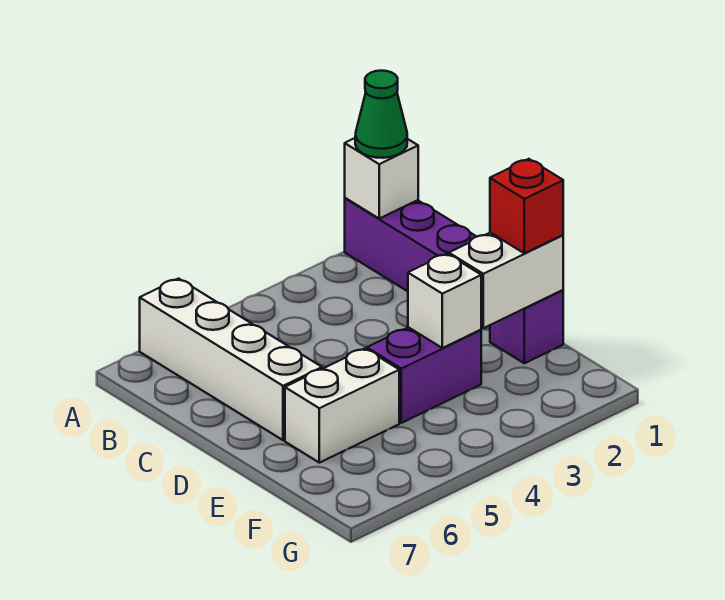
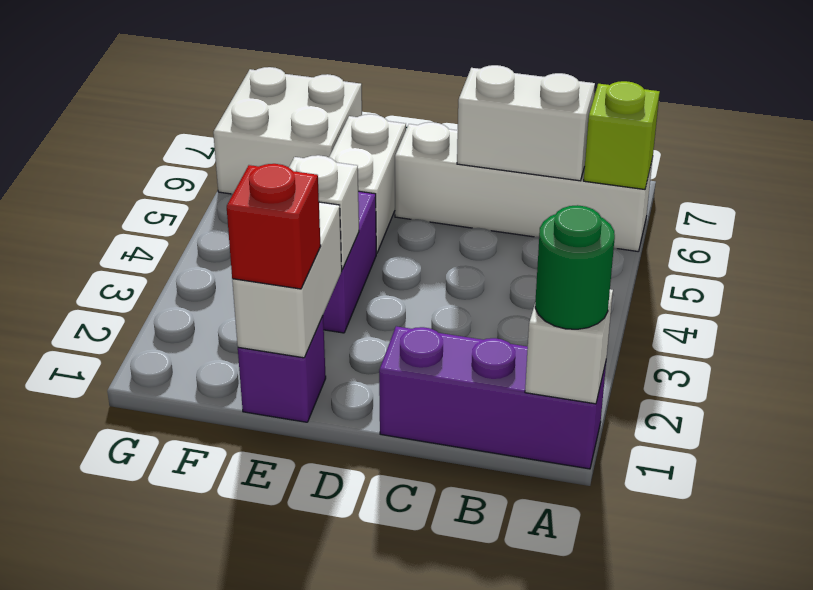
green 1x1 cone [355,71,407,158] -> green 1x1 round brick [535,205,615,329]
none -> lime 1x1 brick [584,81,660,189]
none -> white 1x2 brick [457,65,595,181]
none -> white 2x2 brick [213,67,362,194]

